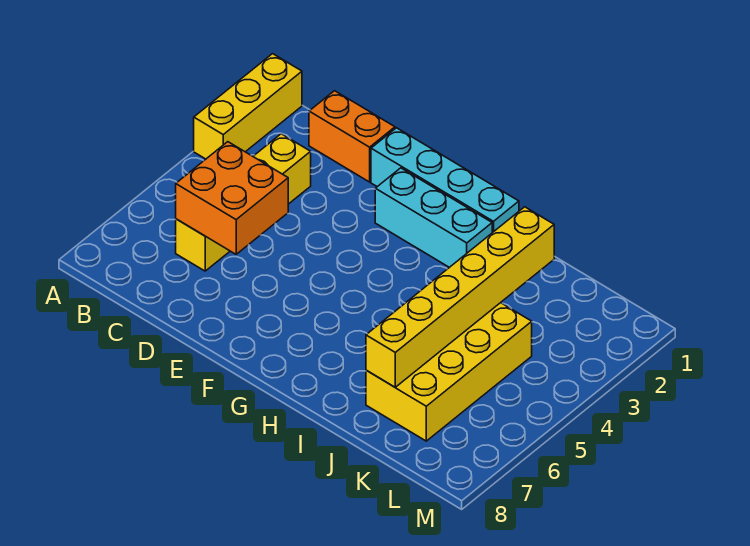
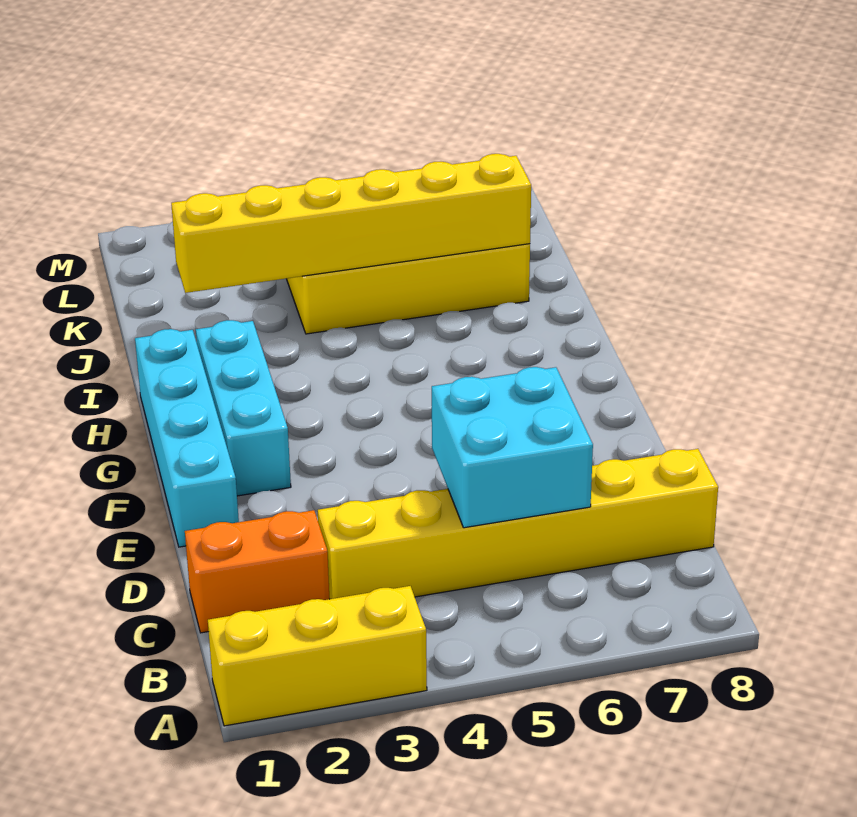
orange 1x2 brick [309,91,395,182] -> orange 1x2 brick turned to [185,510,329,633]
yellow 1x4 brick [176,134,311,271] -> yellow 1x6 brick [318,449,718,599]
orange 2x2 brick [176,142,288,254] -> cyan 2x2 brick [432,367,593,528]

